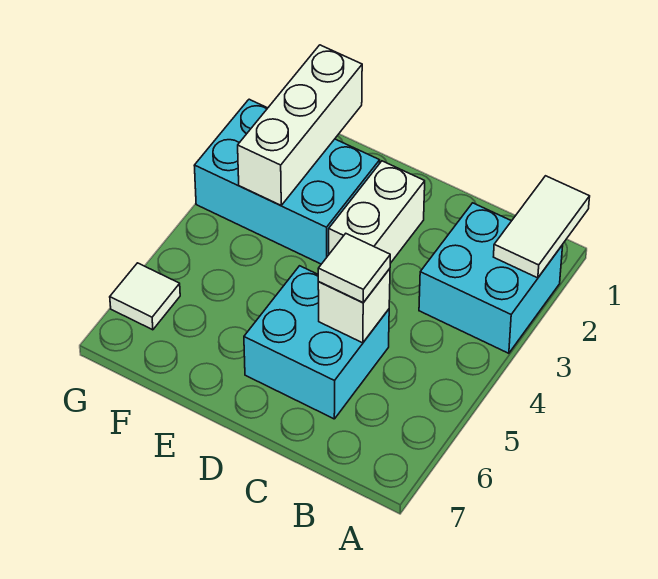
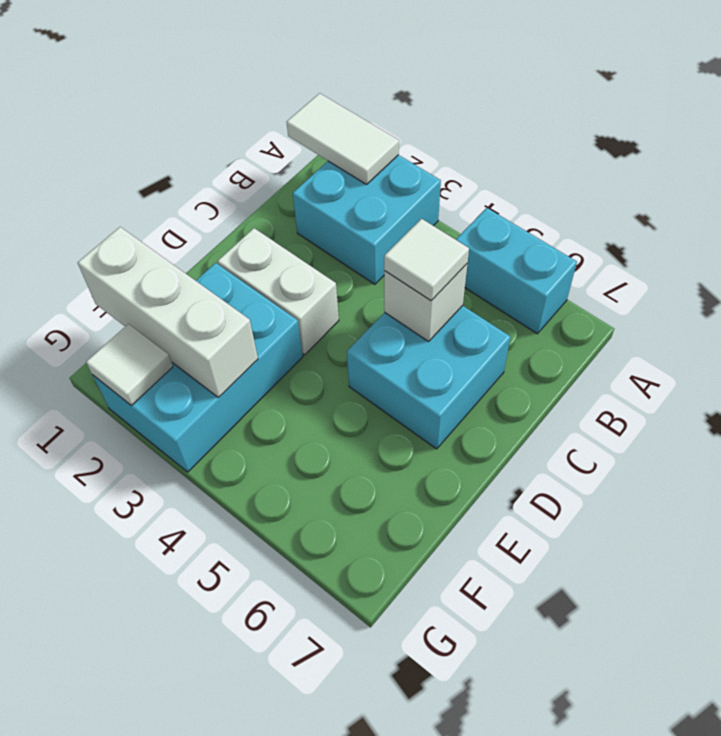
none -> cyan 1x2 brick [456,208,577,334]
white 1x1 tile [110,263,180,330] -> white 1x1 tile moved to [86,324,173,405]

